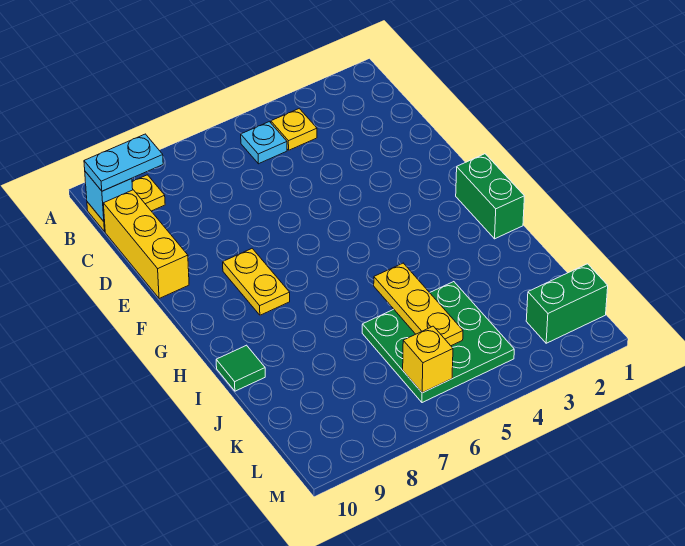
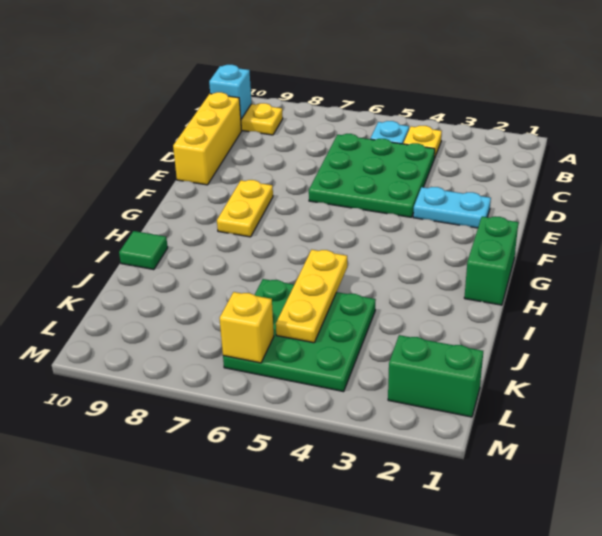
cyan 1x2 plate [84,134,163,191] -> cyan 1x2 plate moved to [413,187,491,228]
none -> green 3x3 plate [309,134,435,217]

